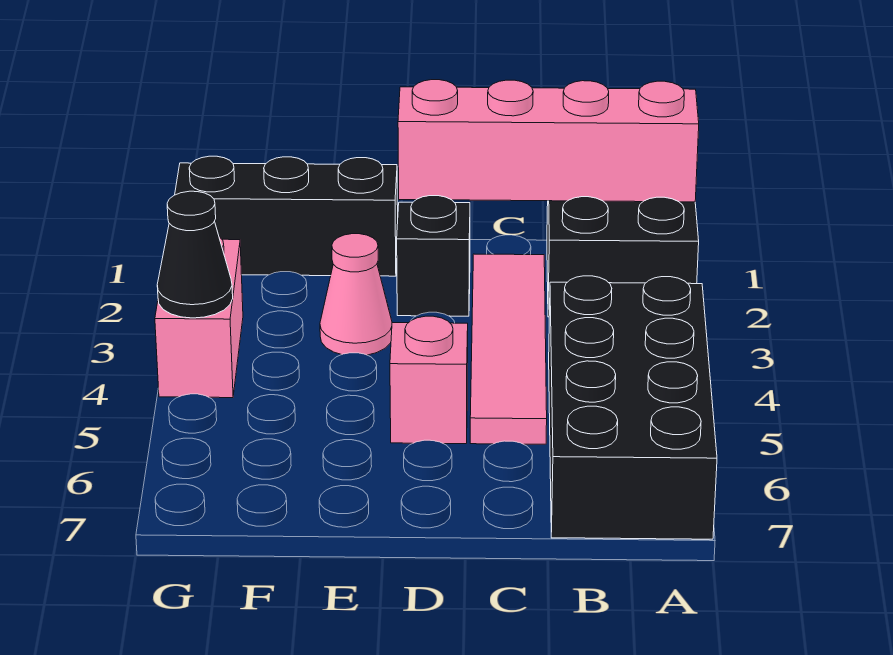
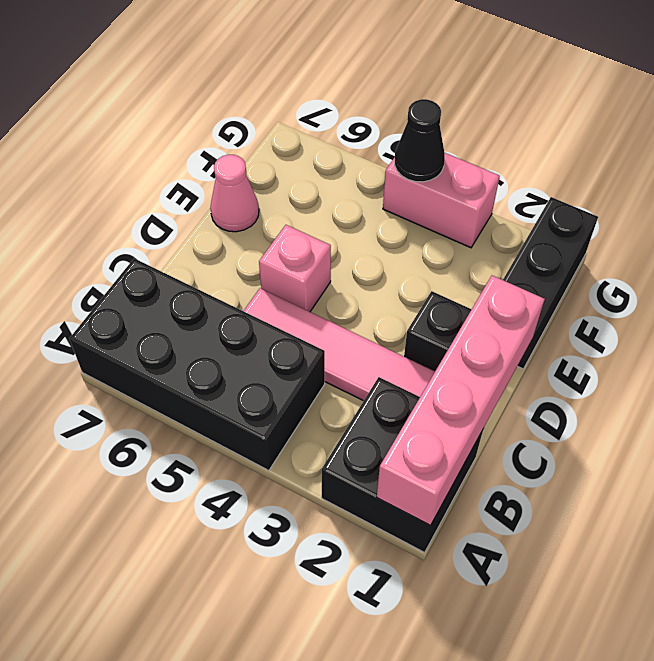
pink 1x1 cone [320,234,392,355] -> pink 1x1 cone moved to [210,155,259,232]

